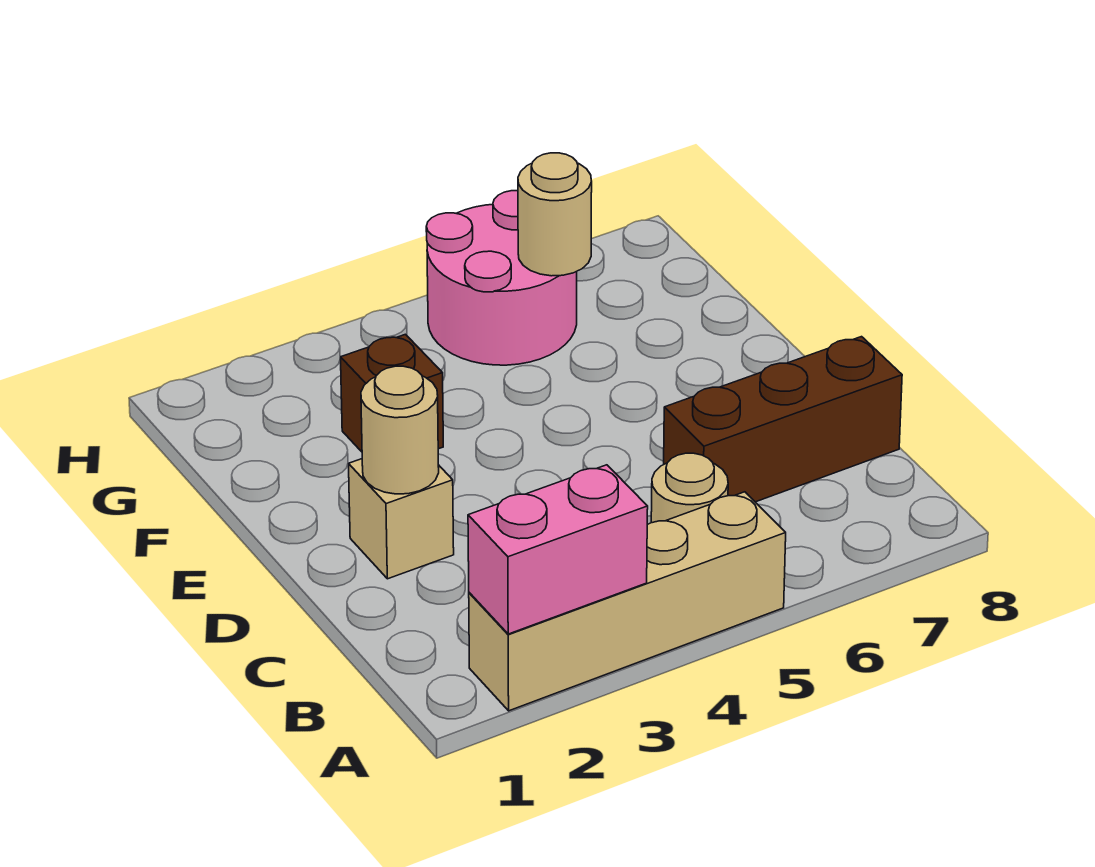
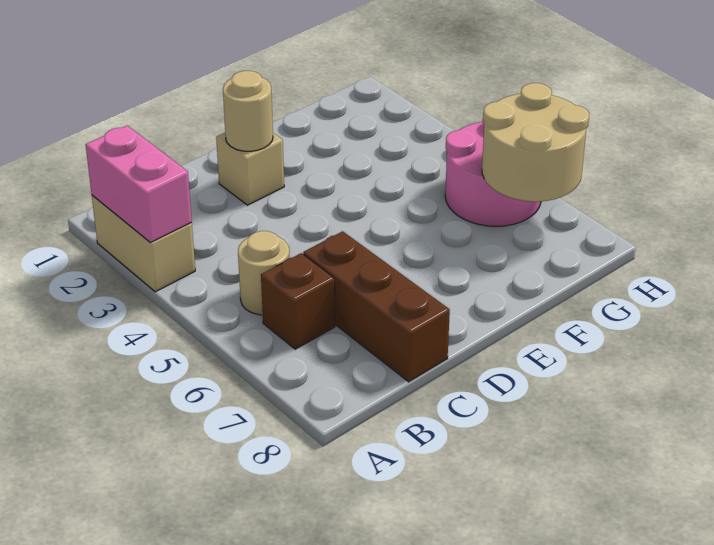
tan 1x4 brick [469,492,786,711] -> tan 1x2 brick [92,195,195,292]
brown 1x1 brick [341,334,443,452] -> brown 1x1 brick moved to [261,253,335,349]
tan 1x1 round brick [518,153,592,276] -> tan 2x2 round brick [482,83,589,202]

